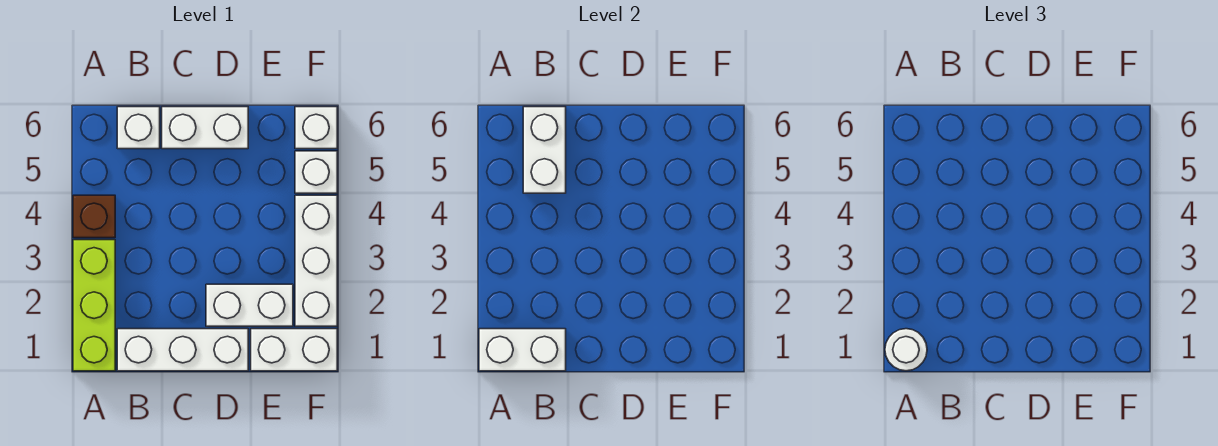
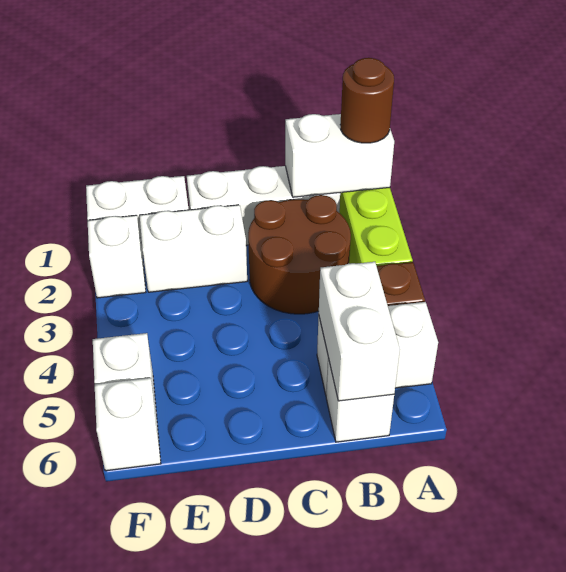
white 1x1 round brick [885,329,927,371] -> brown 1x1 round brick [340,58,394,143]
none -> brown 2x2 round brick [248,195,351,314]
white 1x2 brick [162,107,248,149] -> white 1x2 brick moved to [317,302,438,396]
white 1x3 brick [295,195,337,326] -> white 1x1 brick [88,215,146,298]

